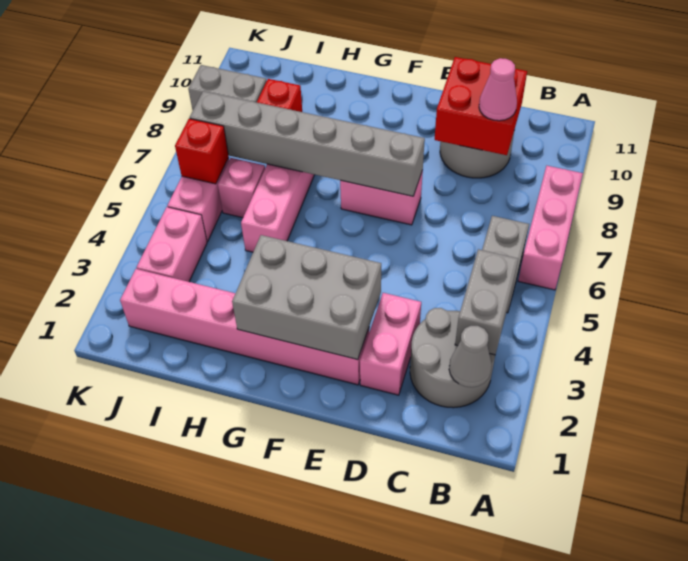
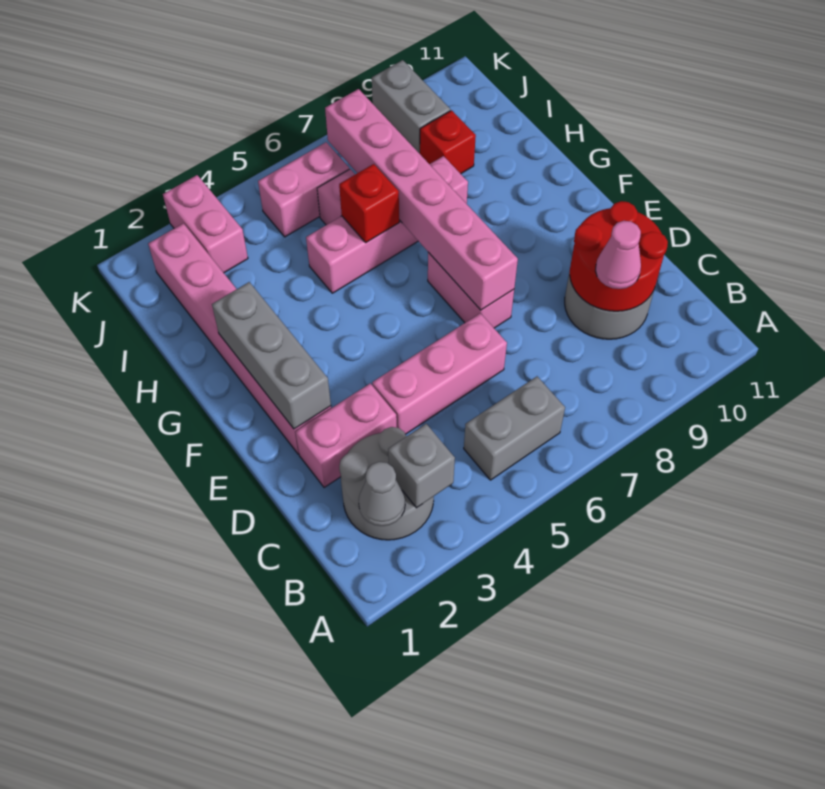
pink 1x3 brick [518,166,583,290] -> pink 1x3 brick moved to [372,313,507,434]
grey 1x2 brick [455,249,518,355] -> grey 1x1 brick [388,424,455,508]
red 2x2 brick [435,57,527,155] -> red 2x2 round brick [570,201,668,311]
grey 2x3 brick [232,235,381,360] -> grey 1x3 brick [212,282,331,429]
grey 1x6 brick [190,91,425,196] -> pink 1x6 brick [325,89,518,310]
pink 1x2 brick [137,207,207,282] -> pink 1x2 brick turned to [163,175,248,273]
red 1x1 brick [175,119,229,184] -> red 1x1 brick moved to [339,164,399,242]

